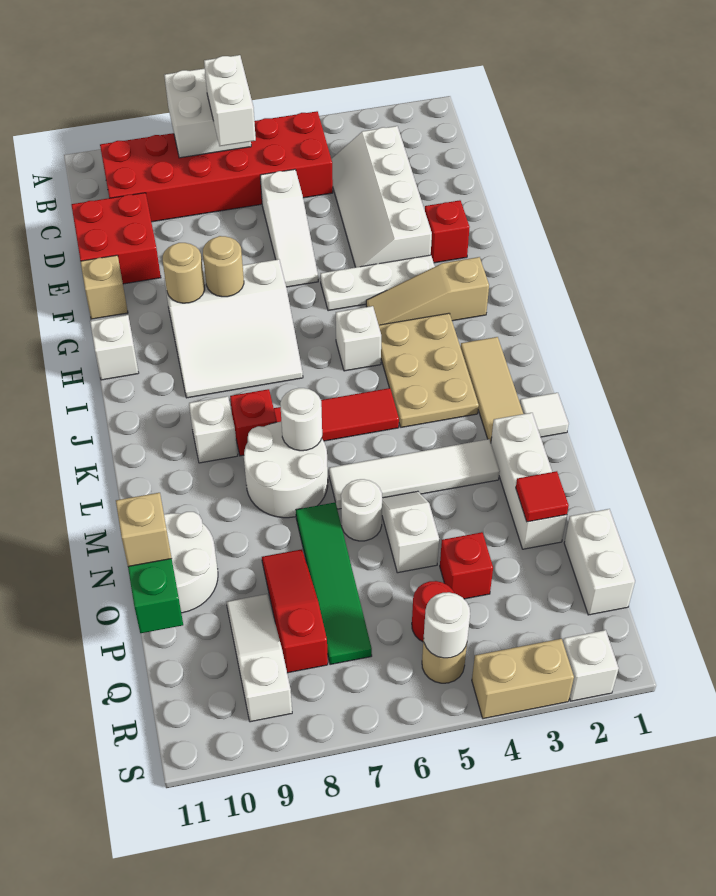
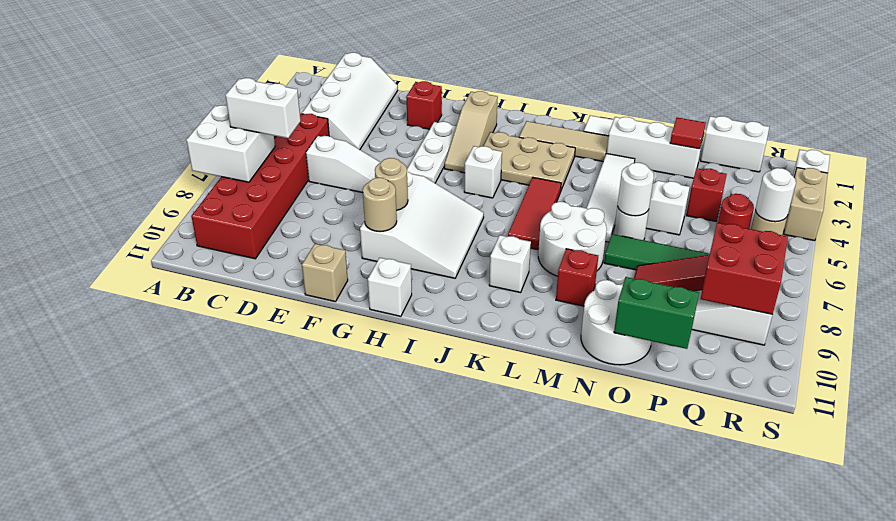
white 2x4 slope [331,126,432,267] -> white 2x4 slope turned to [302,53,398,150]
red 2x2 brick [71,193,161,284] -> red 2x2 brick moved to [700,223,788,314]
red 1x1 brick [230,389,276,456] -> red 1x1 brick moved to [556,249,598,306]
white 1x1 round brick [280,388,322,451] -> white 1x1 round brick moved to [618,163,654,216]
tan 1x1 brick [116,493,172,567] -> none

